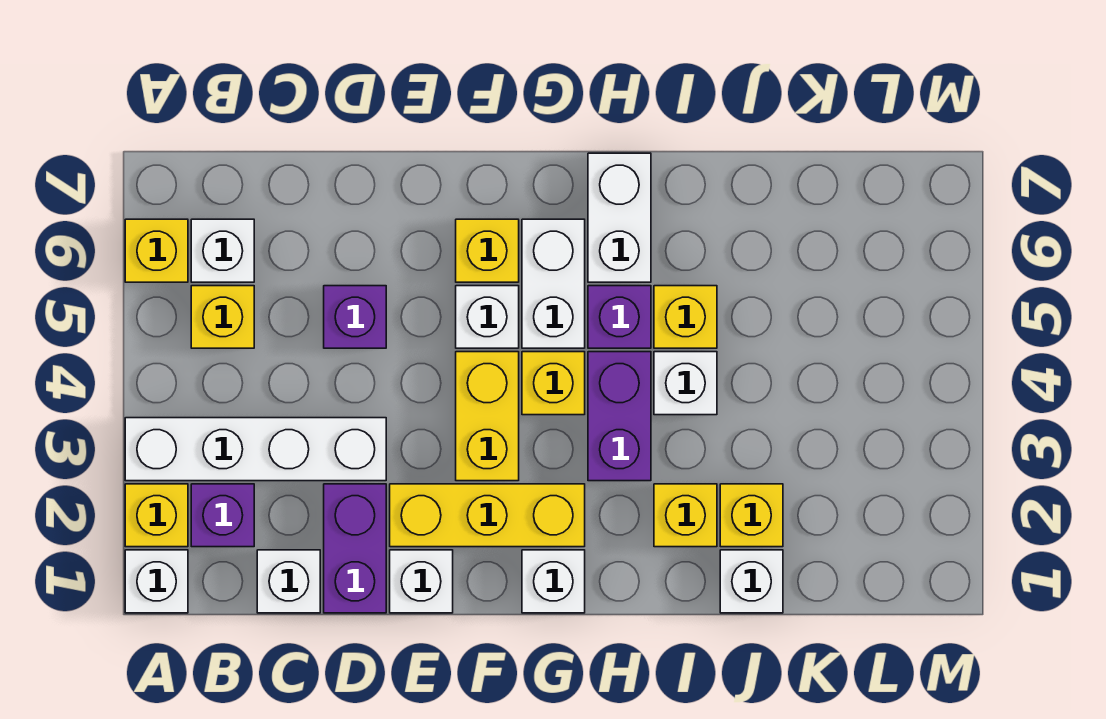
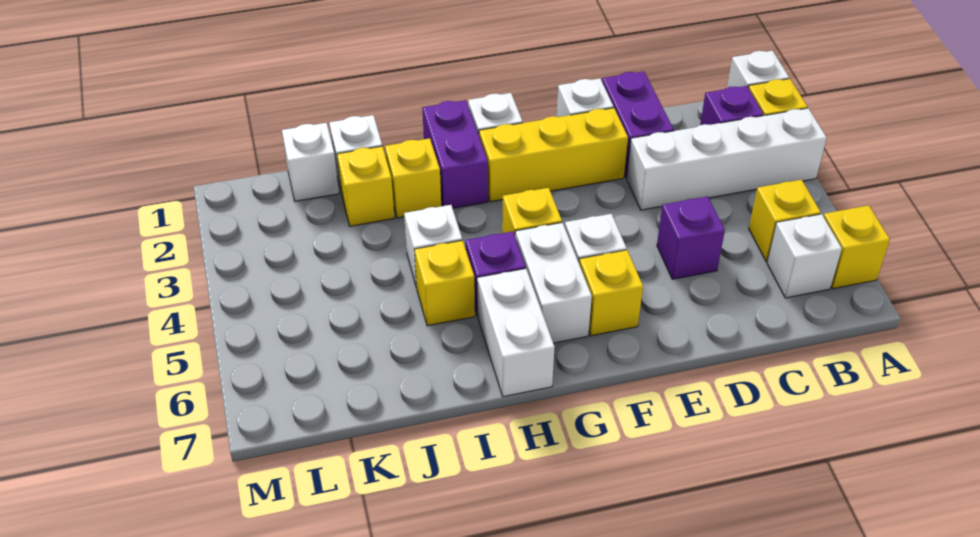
white 1x1 brick [257,550,320,613] -> white 1x1 brick moved to [282,123,339,201]
yellow 1x2 brick [456,352,519,481] -> none
purple 1x2 brick [588,352,651,481] -> purple 1x2 brick moved to [422,100,488,208]

